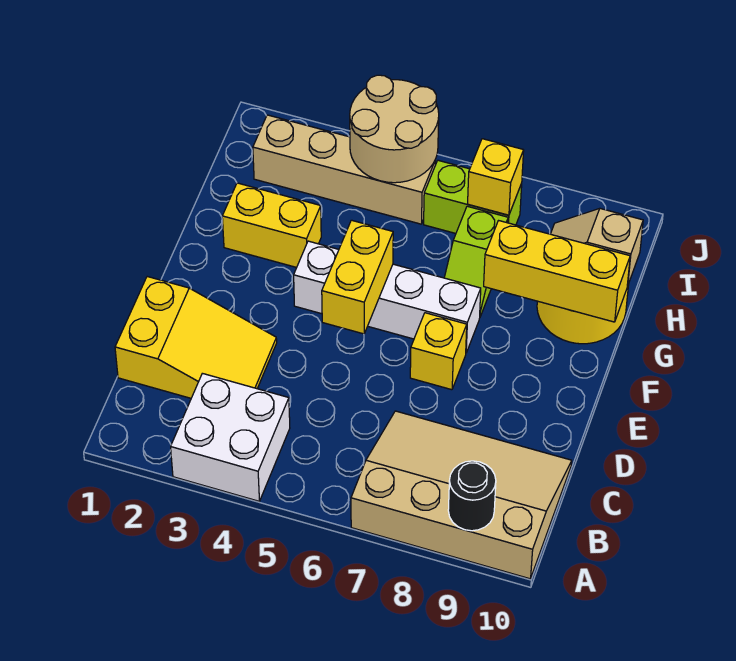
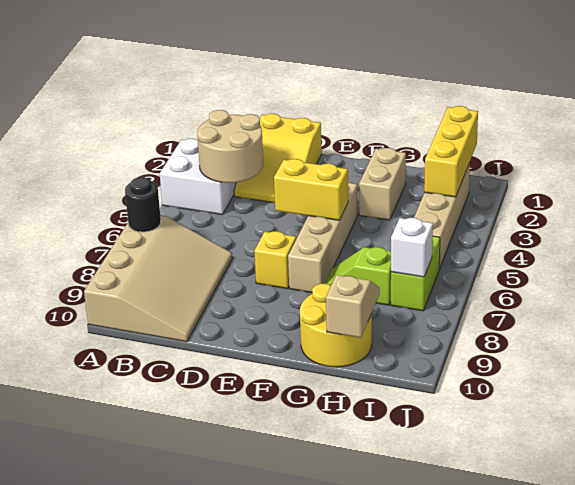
black 1x1 round brick [448,461,496,531] -> black 1x1 round brick moved to [125,177,161,232]
white 1x4 brick [294,241,481,353] -> tan 1x4 brick [288,183,357,293]
yellow 1x2 brick [222,183,321,268] -> tan 1x2 brick [359,148,406,220]
yellow 1x3 brick [484,221,630,322] -> yellow 1x3 brick moved to [424,106,478,197]
tan 2x2 round brick [350,75,439,183] -> tan 2x2 round brick moved to [197,110,263,183]
yellow 1x1 brick [468,139,524,215] -> white 1x1 brick [391,218,433,277]

